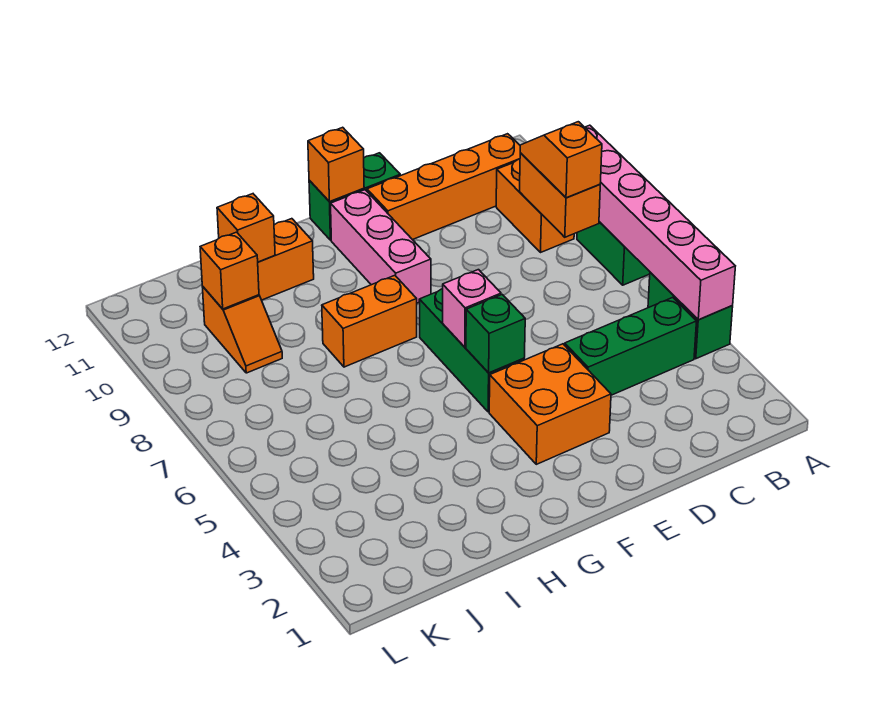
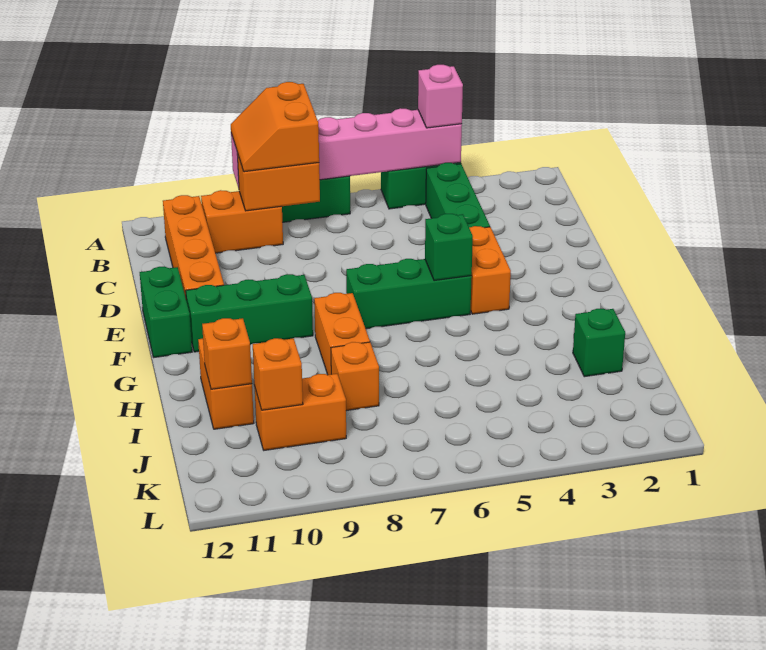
orange 1x2 slope [520,122,602,198] -> orange 2x2 slope [231,82,319,172]
orange 2x2 brick [489,344,611,464] -> orange 1x2 brick [469,226,511,314]
pink 1x1 brick [443,270,501,347] -> pink 1x1 brick moved to [418,65,463,128]
pink 1x3 brick [331,190,431,303] -> green 1x3 brick [186,274,313,352]
orange 1x1 brick [308,127,364,202] -> orange 1x1 brick moved to [331,342,379,411]
none -> green 1x1 brick [573,309,625,377]
orange 1x2 slope [202,286,282,373] -> orange 1x2 brick [255,374,346,450]

